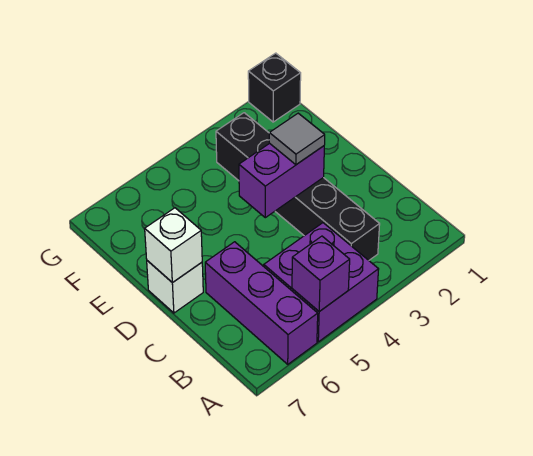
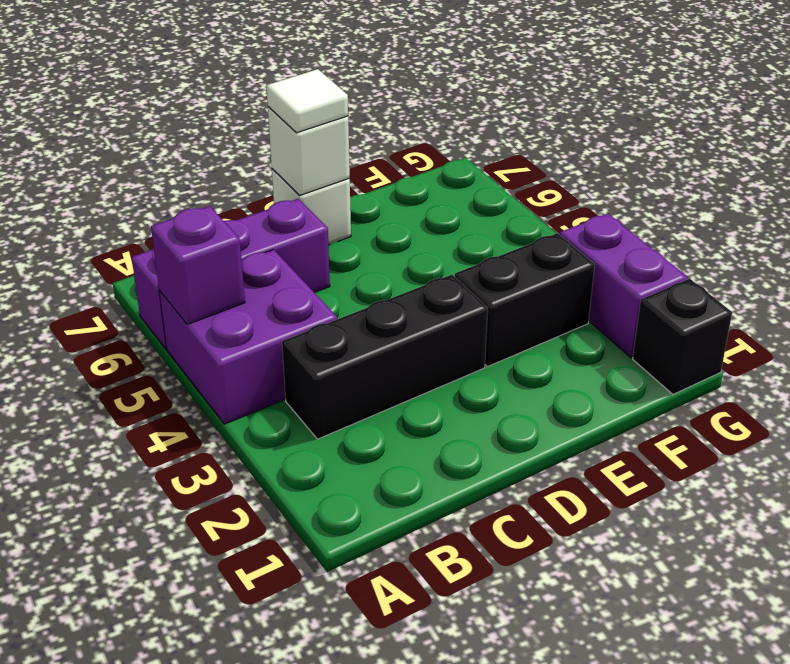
purple 1x2 brick [239,143,324,218] -> purple 1x2 brick moved to [560,214,688,357]
grey 1x1 tile [269,113,325,165] -> none
none -> white 1x1 tile [266,69,348,133]

